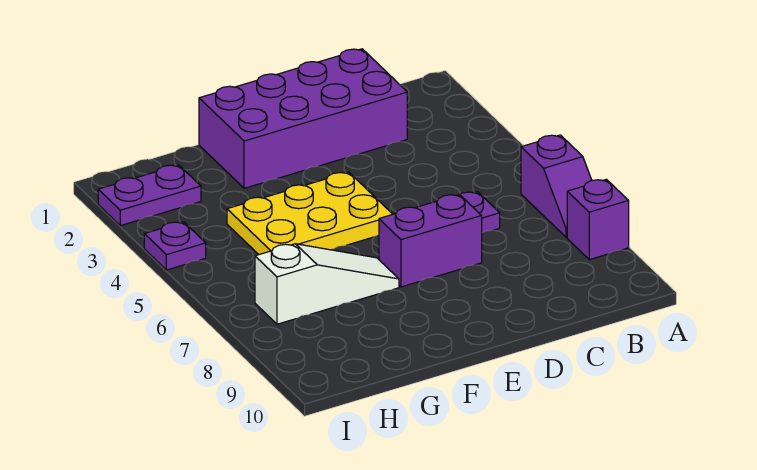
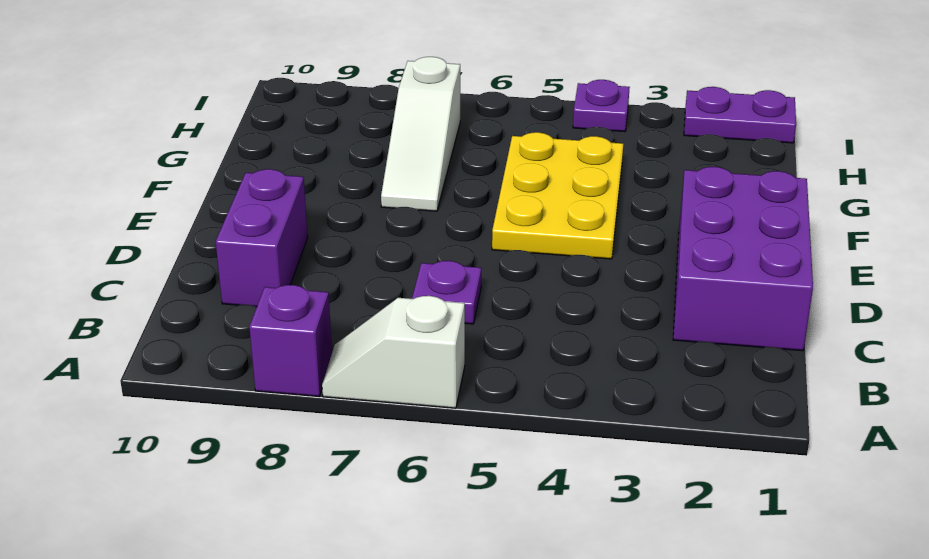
purple 1x2 slope [521,135,592,237] -> white 1x2 slope [322,296,465,408]
purple 2x4 brick [199,49,407,188] -> purple 2x3 brick [673,167,813,351]
purple 1x2 brick [379,194,482,287] -> purple 1x2 brick moved to [216,169,308,307]
purple 1x2 plate [98,165,201,226] -> purple 1x2 plate turned to [684,87,796,143]

